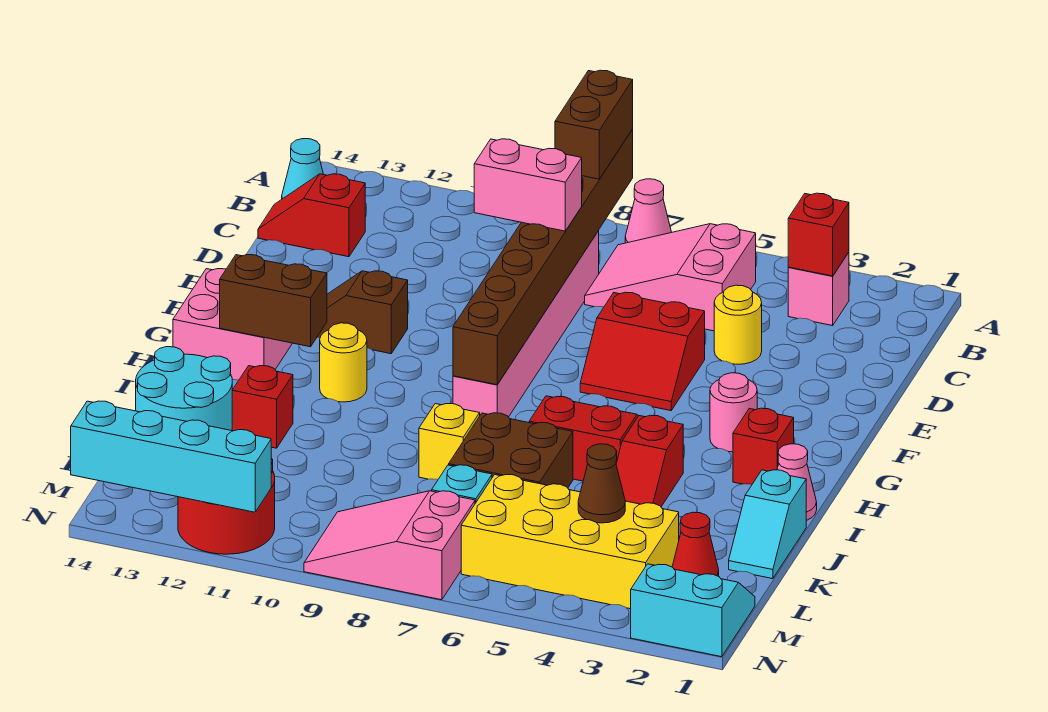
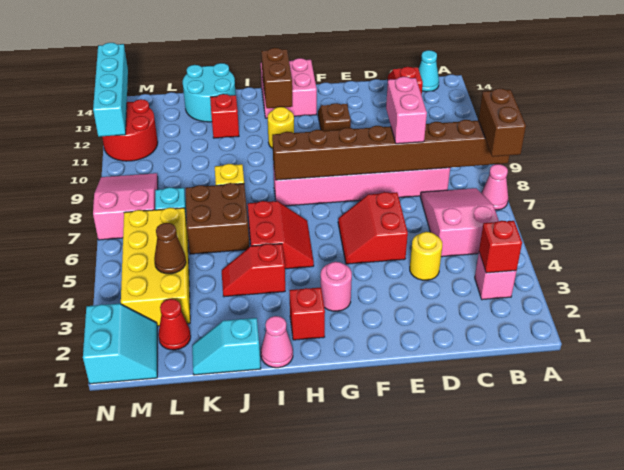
brown 1x2 brick [555,70,633,179] -> brown 1x2 brick turned to [479,88,526,157]

